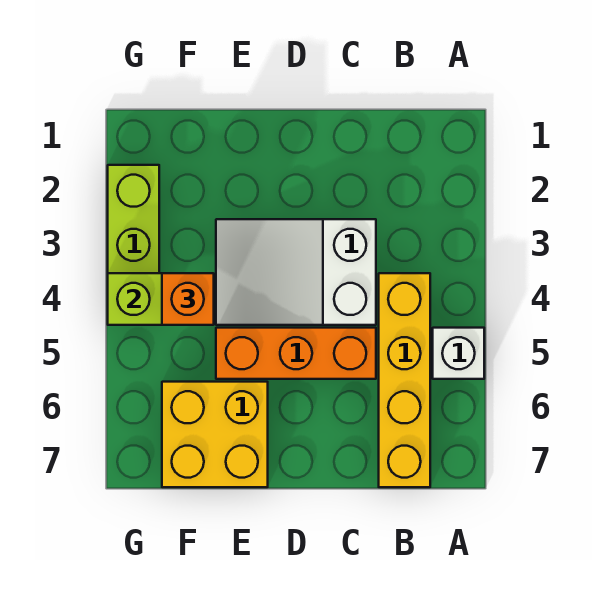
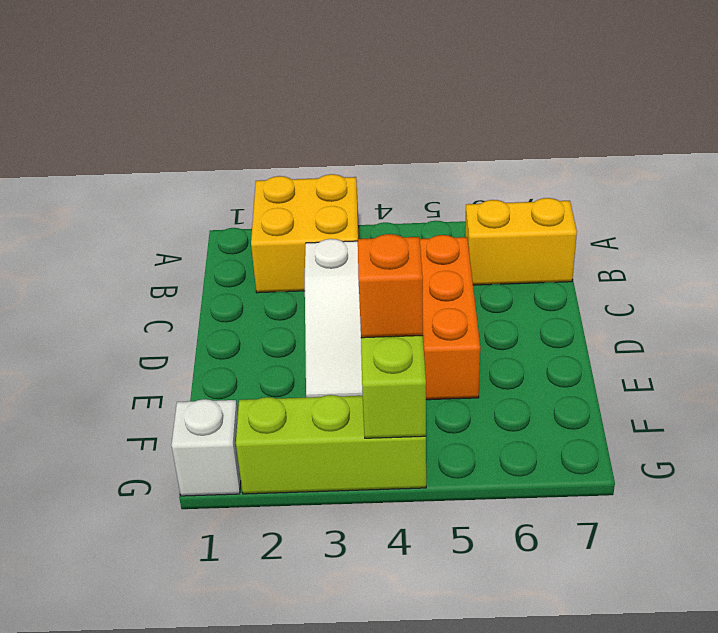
white 1x1 brick [433,328,484,379] -> white 1x1 brick moved to [171,399,241,496]
yellow 1x4 brick [379,273,430,487] -> yellow 1x2 brick [465,198,577,285]
yellow 2x2 brick [162,382,268,487] -> yellow 2x2 brick moved to [251,174,359,293]

